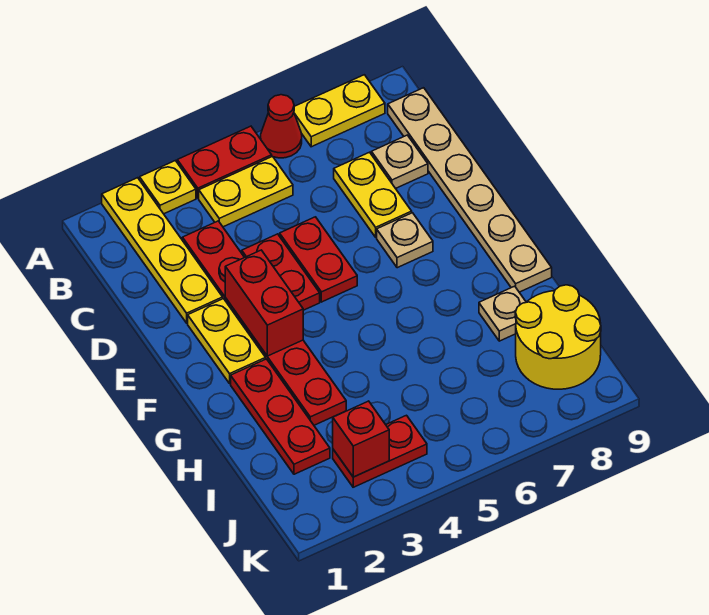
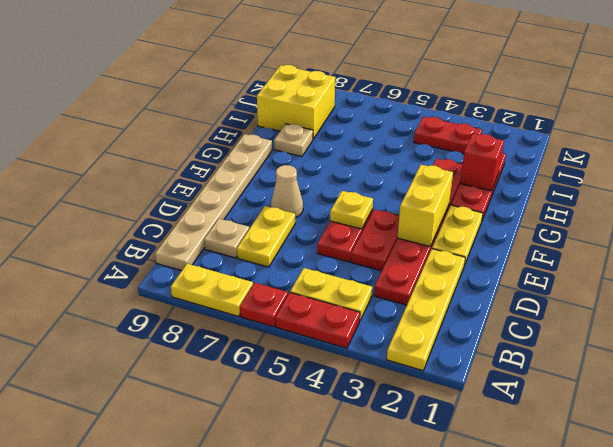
yellow 1x1 plate [140,161,196,214] -> yellow 1x1 plate moved to [330,191,373,229]
red 1x1 cone [261,95,302,158] -> red 1x1 plate [240,283,288,327]
red 1x2 brick [225,250,303,356] -> yellow 1x2 brick [398,165,453,247]
tan 1x1 plate [377,213,433,268] -> tan 1x1 cone [271,165,303,218]
yellow 2x2 round brick [515,285,601,389] -> yellow 2x2 brick [257,65,335,139]
red 1x1 brick [333,401,389,477] -> red 1x1 brick moved to [460,134,504,191]

